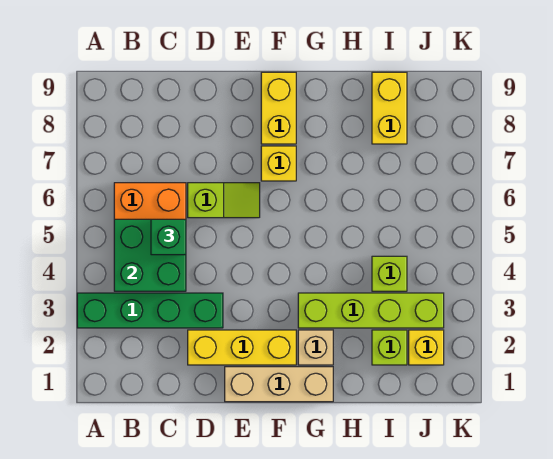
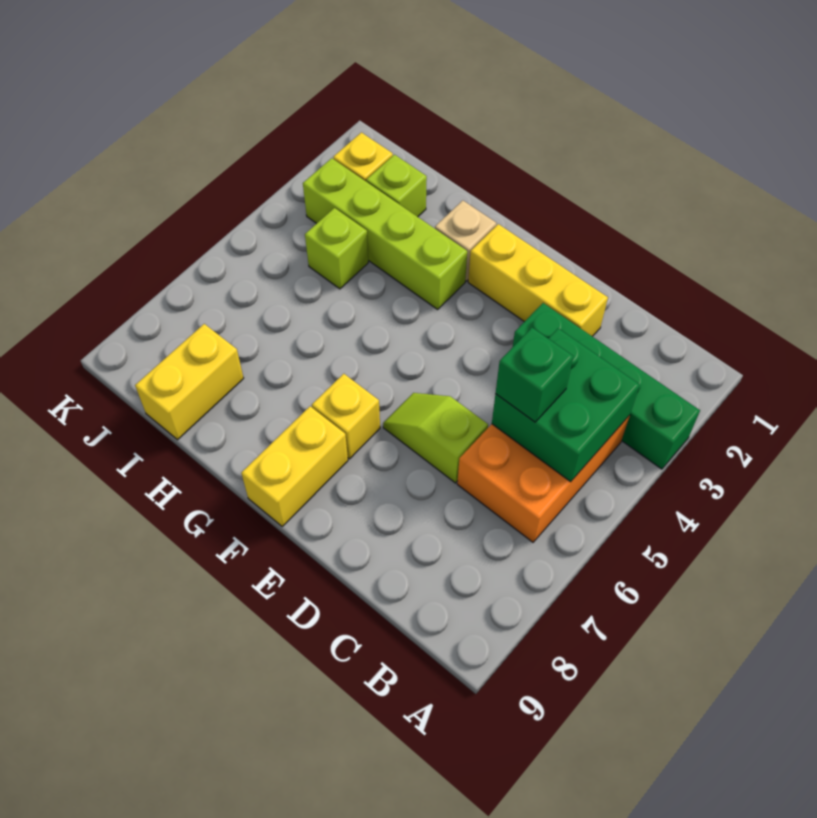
tan 1x3 brick [225,367,333,402] -> none

